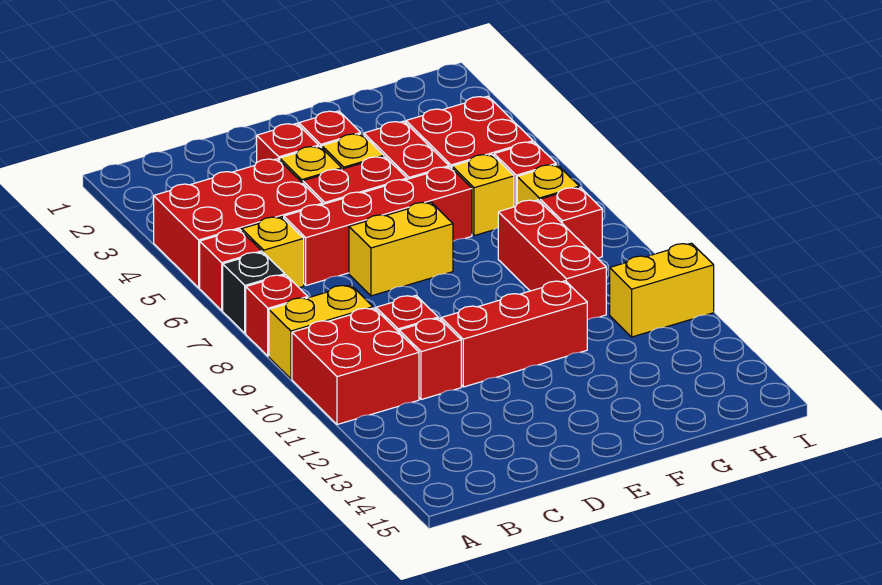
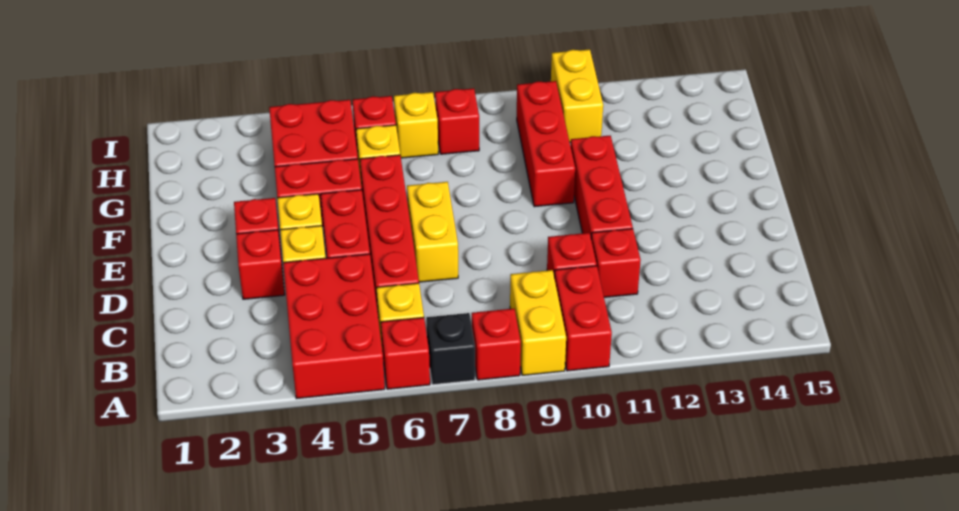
red 2x2 brick [292,308,419,424] -> red 1x2 brick [555,266,612,371]
red 1x3 brick [498,200,606,320] -> red 1x3 brick turned to [517,81,575,207]

